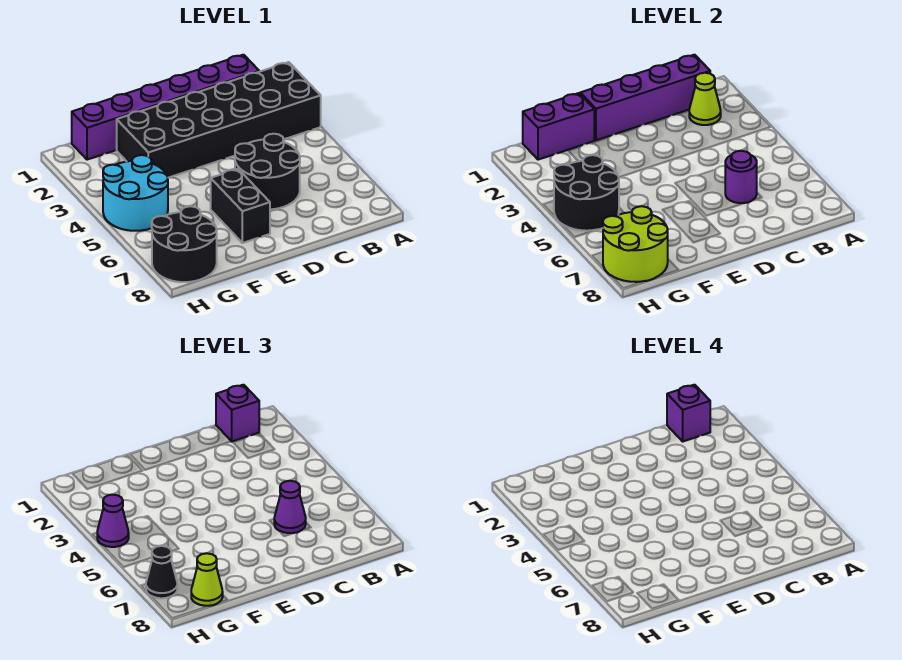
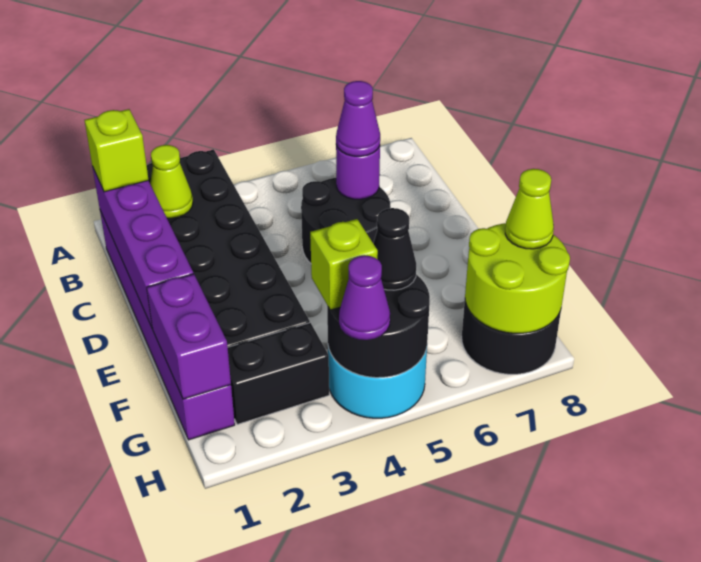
purple 1x1 brick [216,385,259,441] -> lime 1x1 brick [85,109,148,192]
purple 1x1 brick [667,385,710,441] -> none
black 1x2 brick [211,169,270,243] -> black 1x2 brick moved to [228,323,329,424]
none -> lime 1x1 brick [310,219,378,310]
black 1x1 cone [146,546,177,598] -> black 1x1 cone moved to [373,208,416,290]

